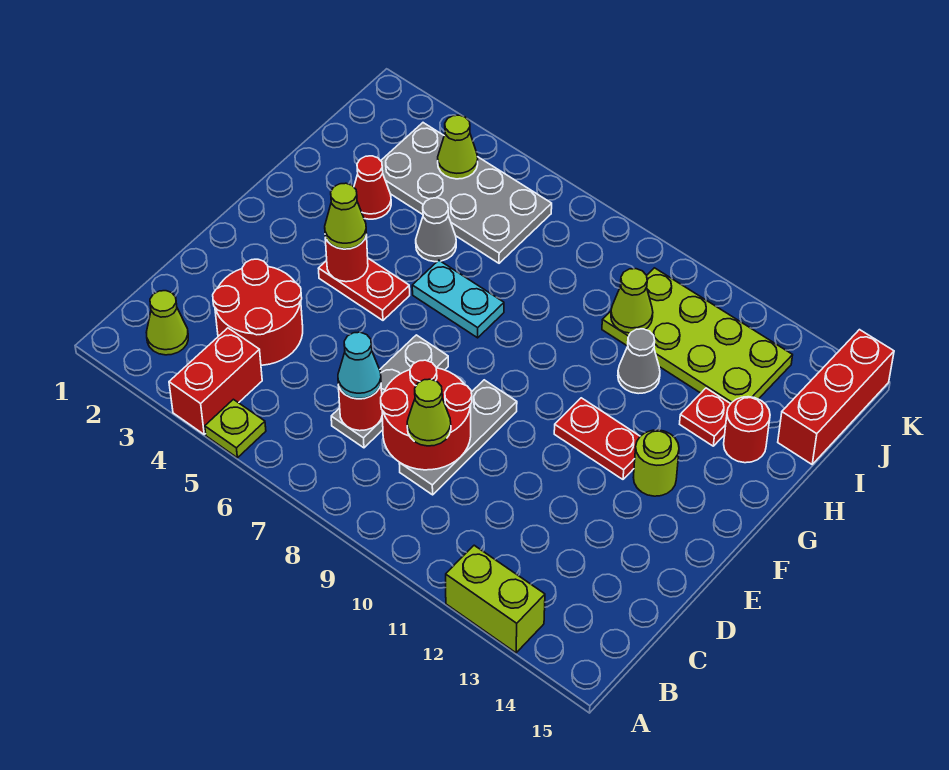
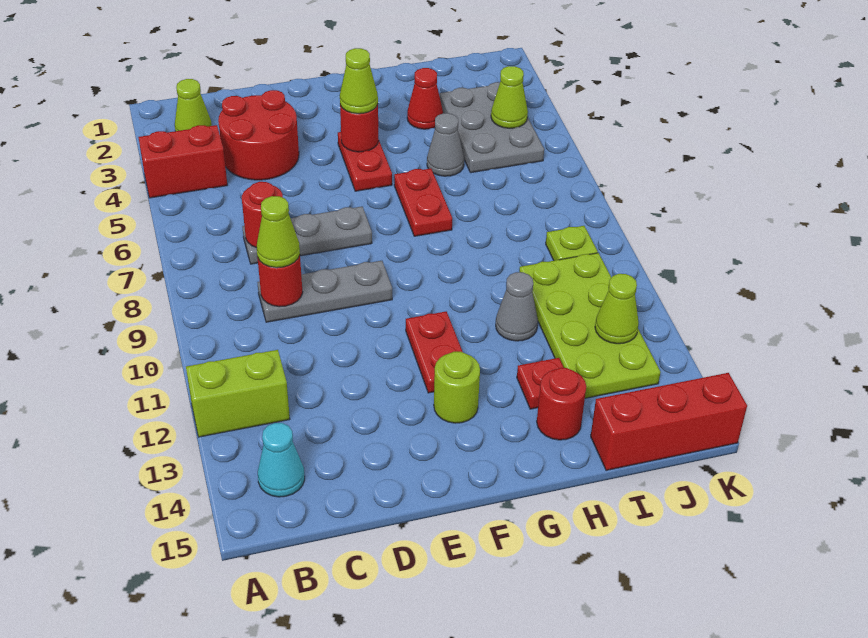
lime 1x1 plate [205,399,266,458] -> lime 1x1 plate moved to [546,226,598,261]
lime 1x2 brick [446,545,545,653] -> lime 1x2 brick turned to [186,350,290,437]
cyan 1x1 cone [338,332,381,399] -> cyan 1x1 cone moved to [258,423,305,497]
red 2x2 round brick [381,360,472,470] -> red 1x1 round brick [257,255,303,307]
cyan 1x2 plate [412,260,504,338] -> red 1x2 plate [394,168,452,236]
grey 2x4 plate [381,123,552,263] -> grey 2x3 plate [440,82,544,173]
lime 1x1 cone [611,269,653,333] -> lime 1x1 cone moved to [595,274,639,344]

